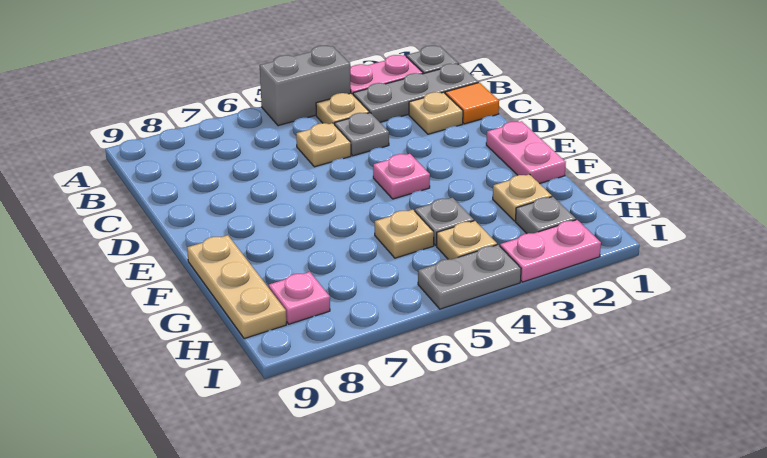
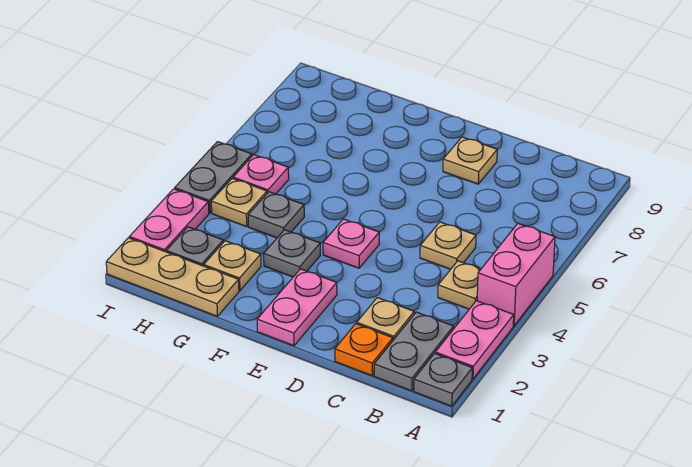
grey 1x2 brick [260,46,351,126] -> pink 1x2 brick [477,224,555,326]
grey 1x3 plate [353,64,478,122] -> grey 1x2 plate [374,312,454,391]
orange 1x1 tile [445,83,499,124] -> orange 1x1 plate [335,324,393,376]
grey 1x1 plate [335,113,389,156] -> grey 1x1 plate moved to [264,230,320,277]
pink 1x2 plate [486,121,566,184] -> pink 1x2 plate turned to [257,269,337,346]
tan 1x3 plate [187,235,286,339] -> tan 1x3 plate moved to [106,238,239,316]
tan 1x1 plate [375,210,434,258] -> tan 1x1 plate moved to [443,137,497,184]
pink 1x1 plate [269,272,330,324] -> pink 1x1 plate moved to [233,155,289,194]

